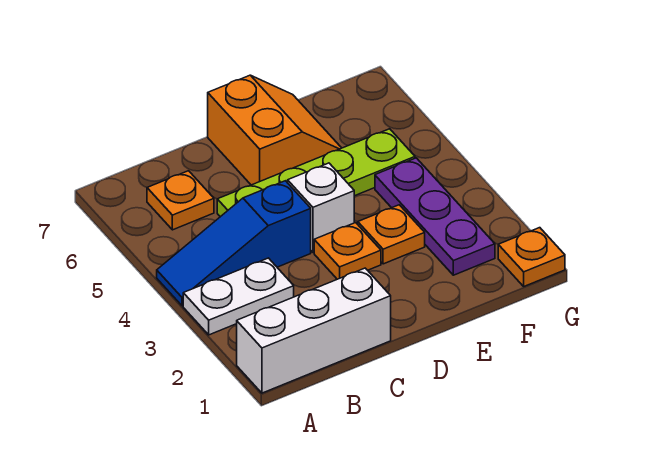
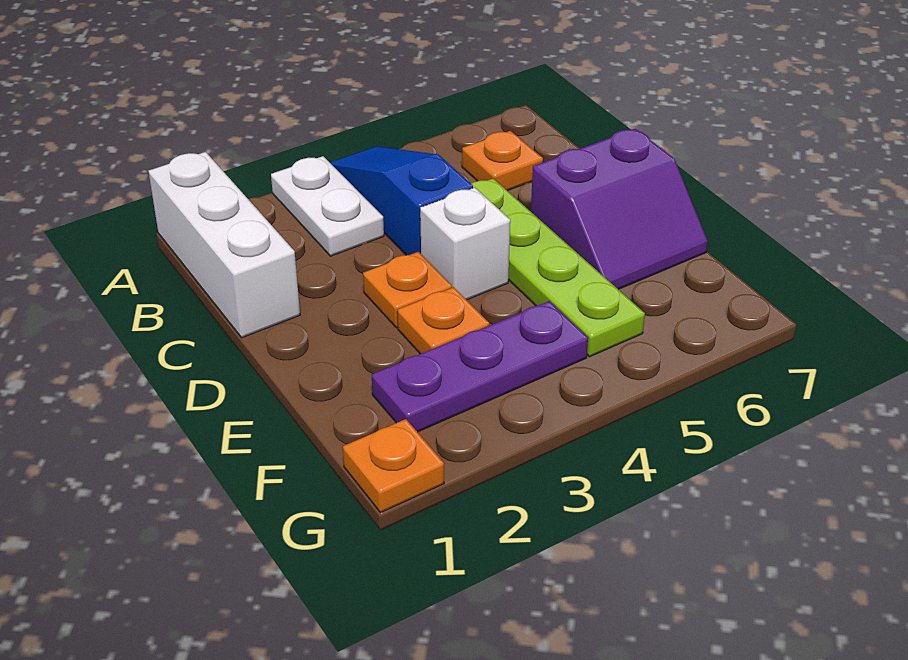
orange 2x2 slope [208,75,341,185] -> purple 2x2 slope [531,129,708,289]

